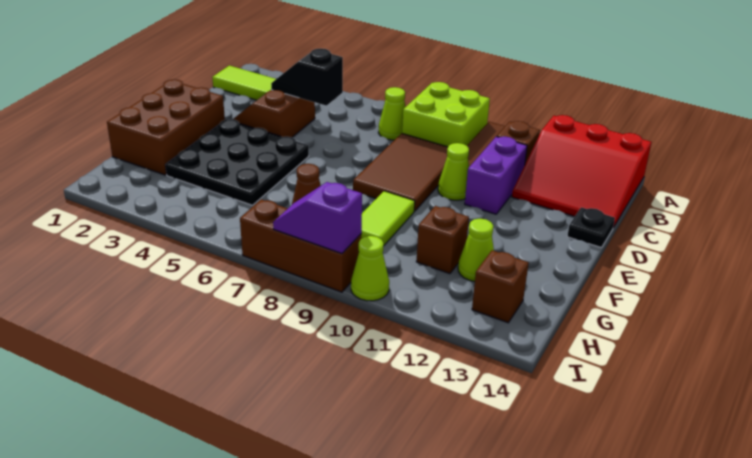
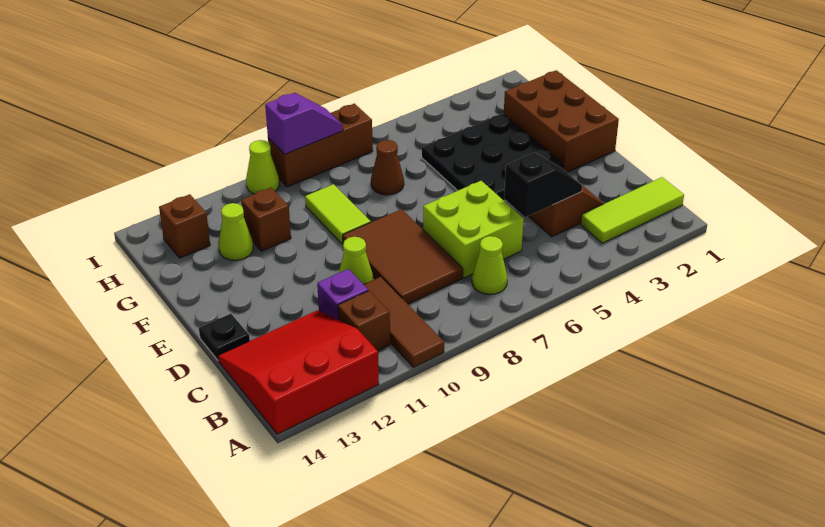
lime 2x2 brick [402,82,490,147] -> lime 2x2 brick moved to [423,181,524,278]
purple 1x2 brick [465,137,527,214] -> purple 1x1 brick [317,269,368,320]

